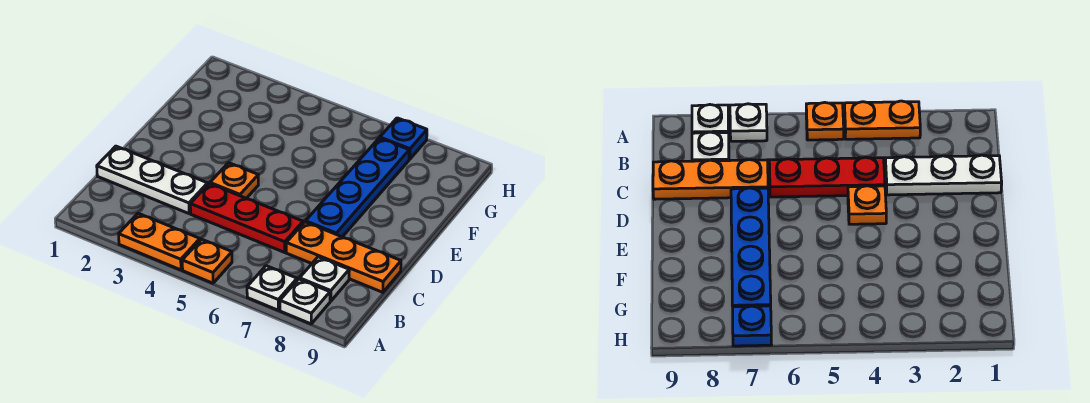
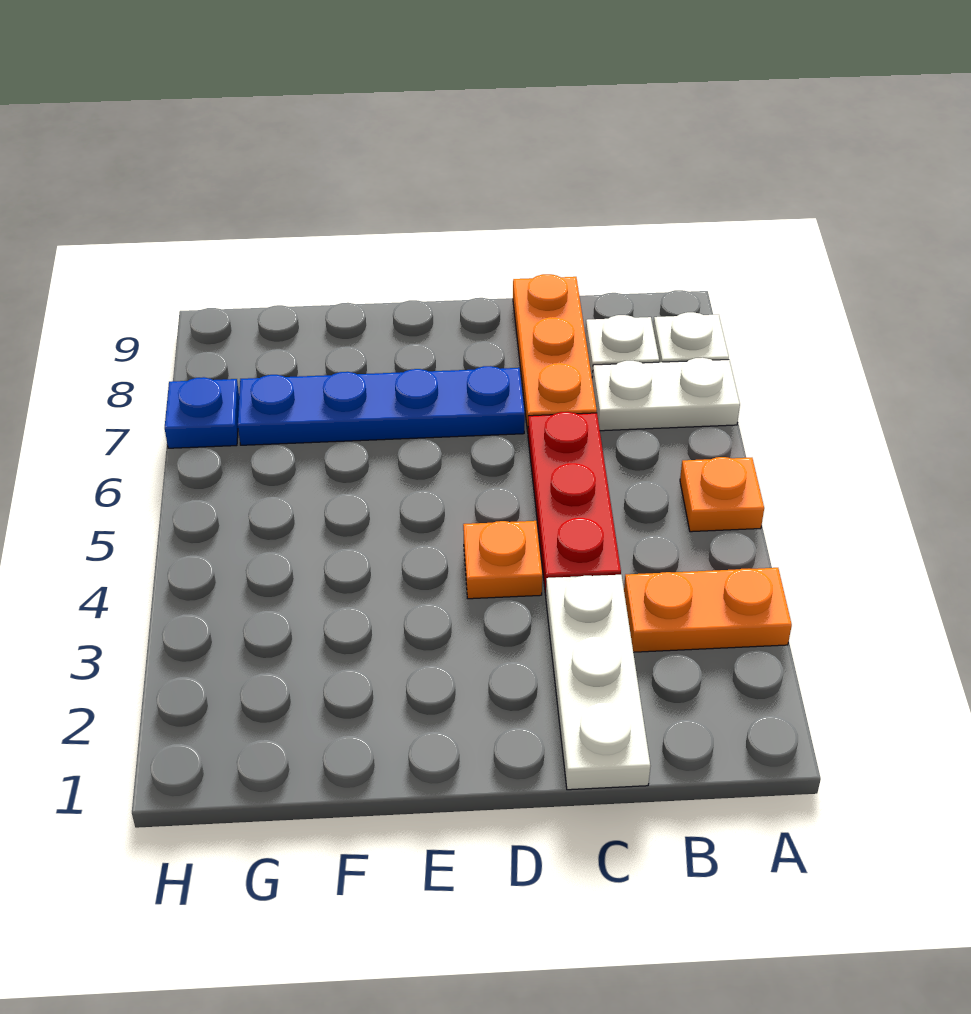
orange 1x2 plate [119,213,200,270] -> orange 1x2 plate turned to [624,568,792,652]
white 1x1 plate [247,266,297,310] -> white 1x2 plate [592,358,740,431]

